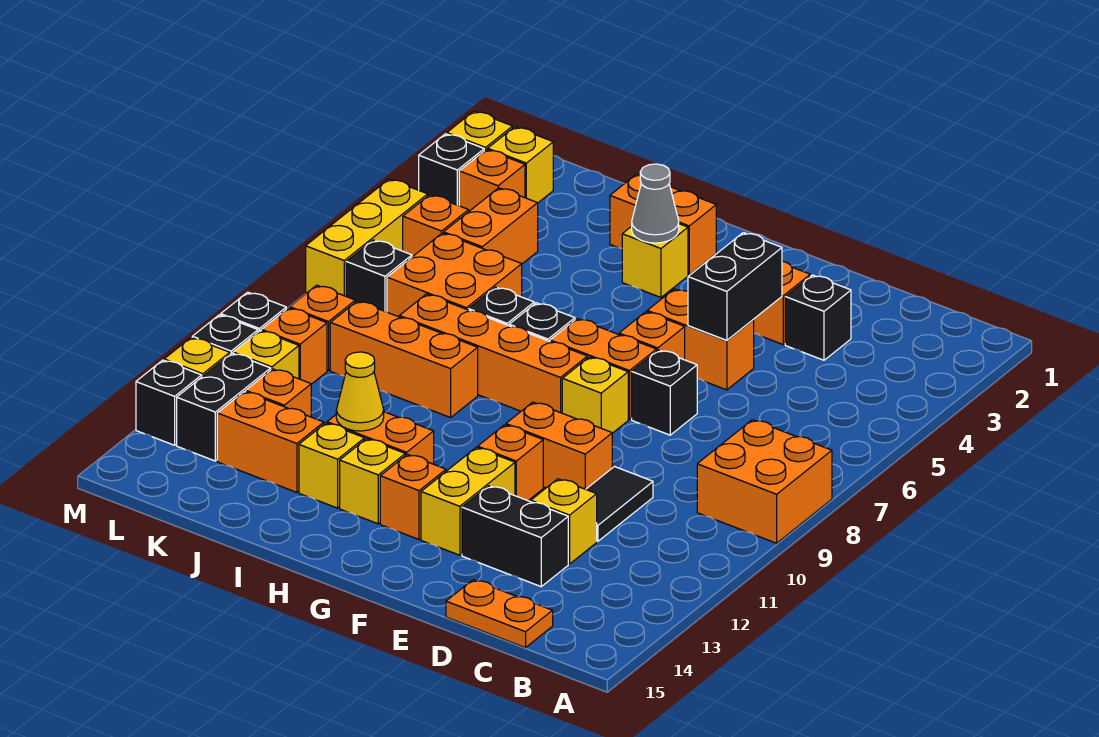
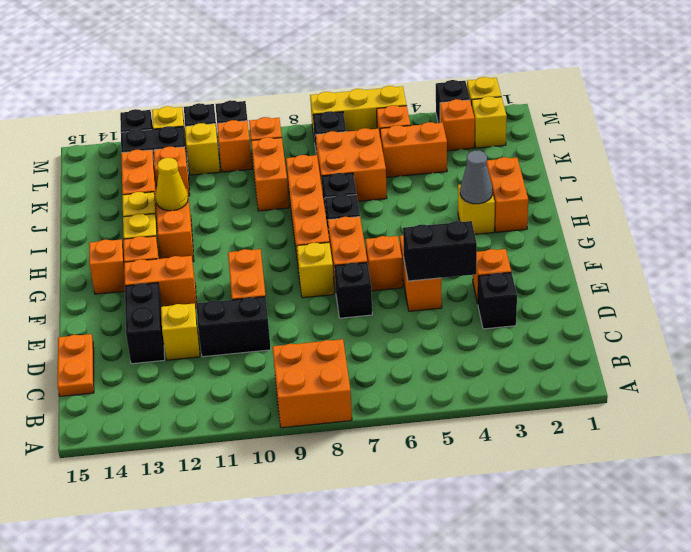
black 1x2 tile [586,467,653,541] -> black 1x2 brick [196,296,271,357]
orange 1x1 brick [478,425,543,501] -> orange 1x1 brick moved to [89,239,125,294]
yellow 1x2 brick [421,447,515,555] -> orange 1x2 brick [124,256,197,308]
orange 1x3 brick [330,301,478,418] -> orange 1x2 brick [251,137,289,211]

